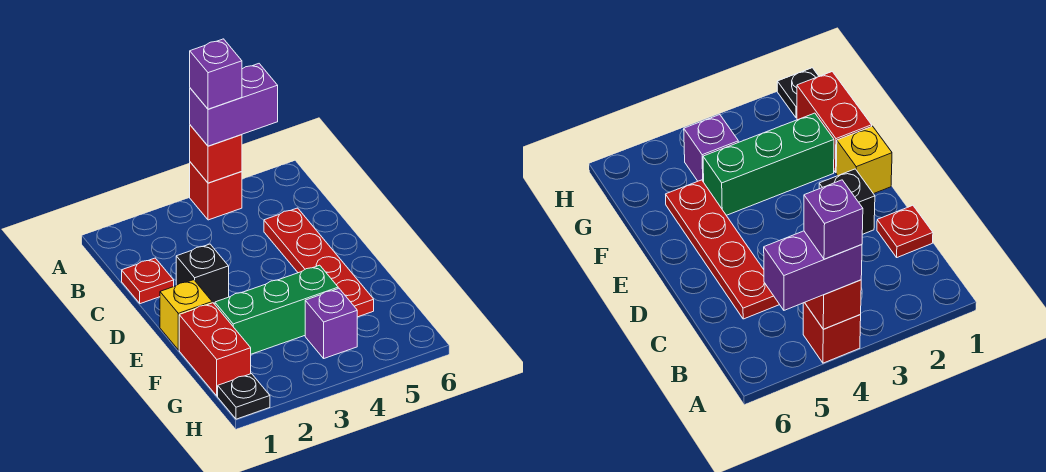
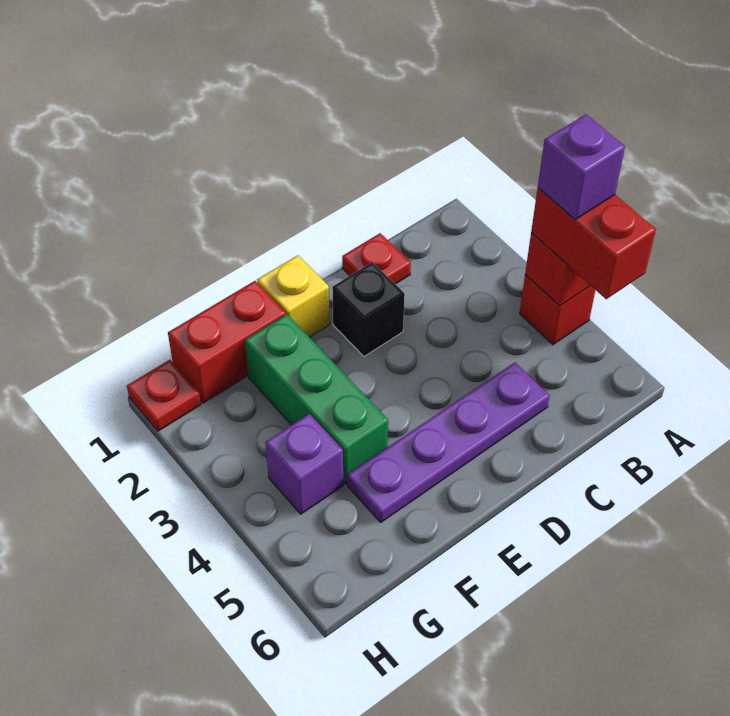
purple 1x2 brick [190,64,278,146] -> red 1x2 brick [531,188,656,299]
red 1x4 plate [264,208,374,317] -> purple 1x4 plate [347,363,550,522]
black 1x1 plate [218,374,270,419] -> red 1x1 plate [127,360,201,431]

